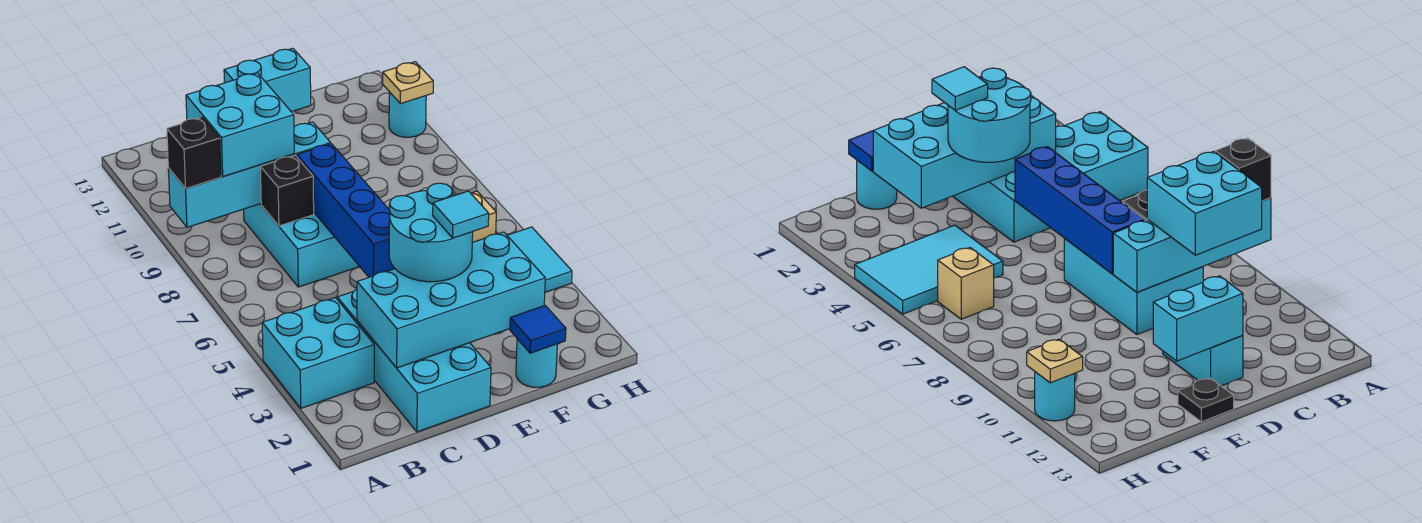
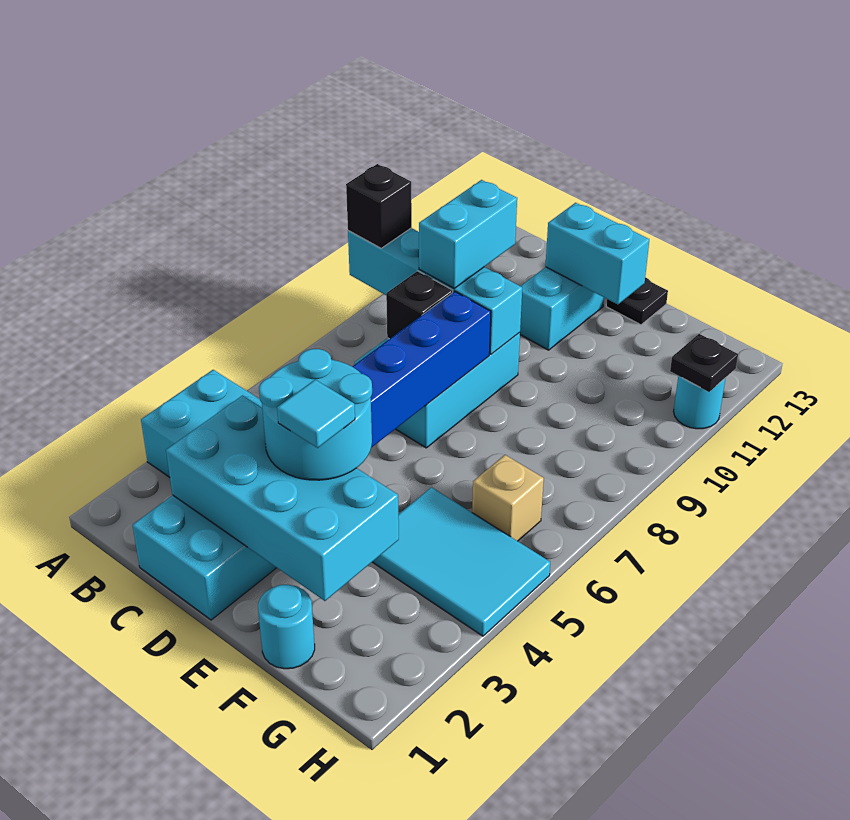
cyan 2x2 brick [186,73,294,176] -> cyan 1x2 brick [419,180,517,288]
blue 1x1 tile [510,305,566,353] -> none
tan 1x1 plate [383,62,433,104] -> black 1x1 plate [670,334,738,392]

